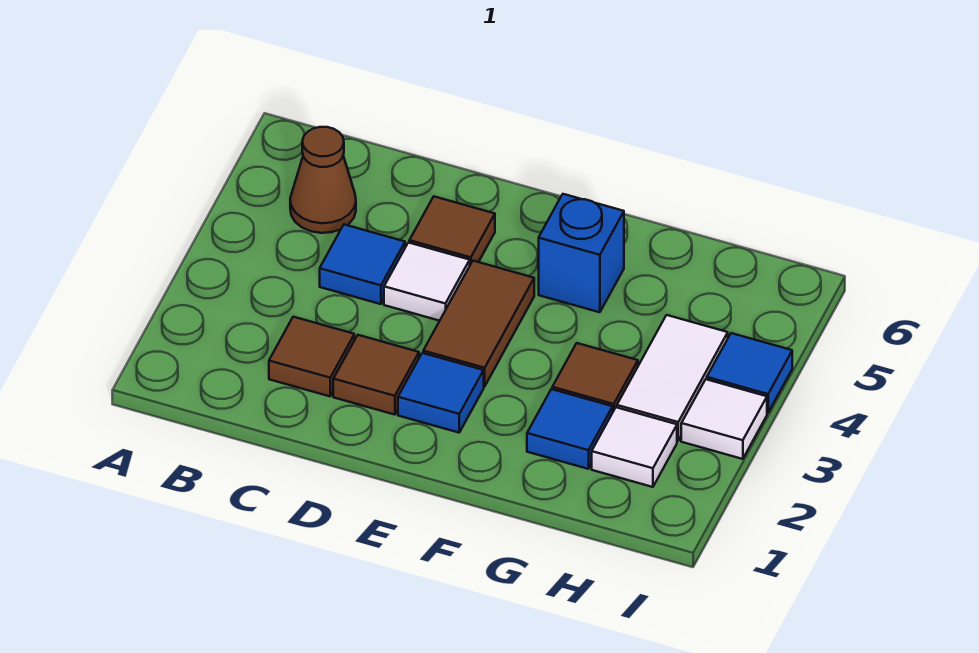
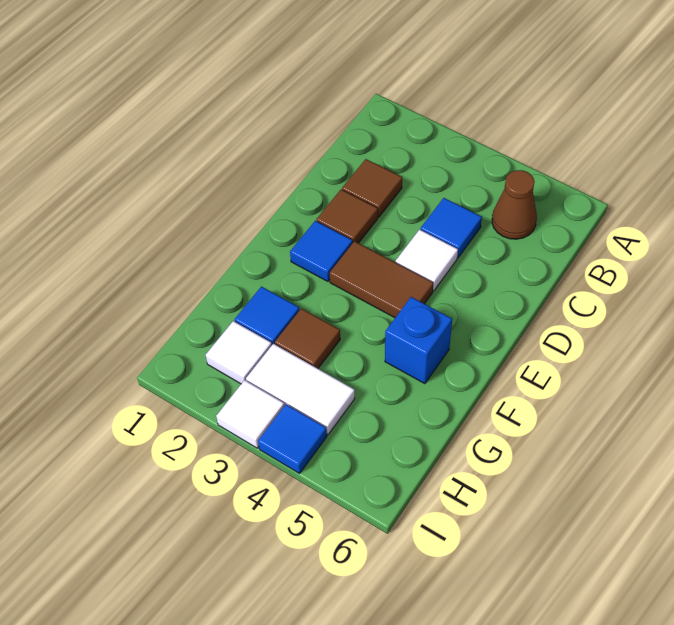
brown 1x1 tile [409,197,495,265] -> none

